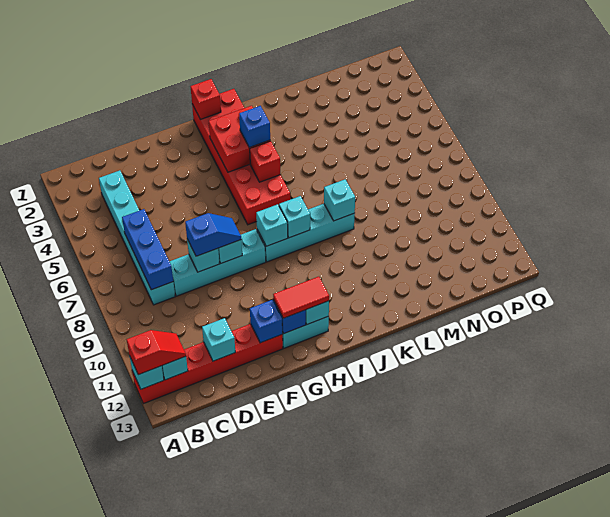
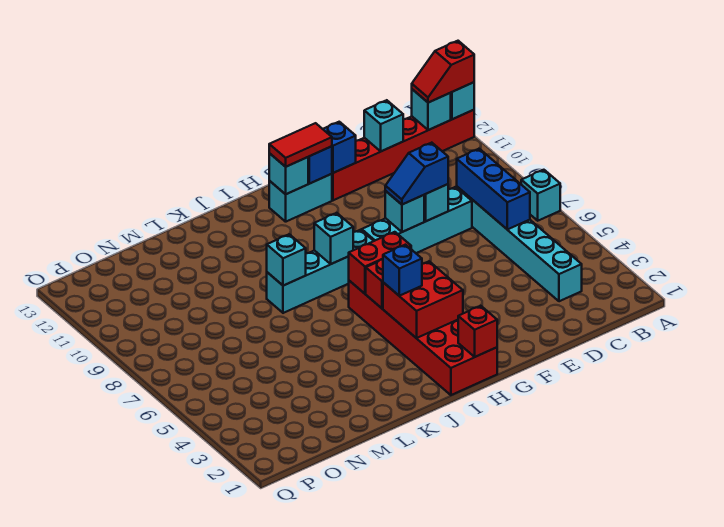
none -> red 1x2 brick [349,232,411,294]
cyan 1x1 brick [256,204,288,246] -> cyan 1x1 brick moved to [521,170,560,221]

